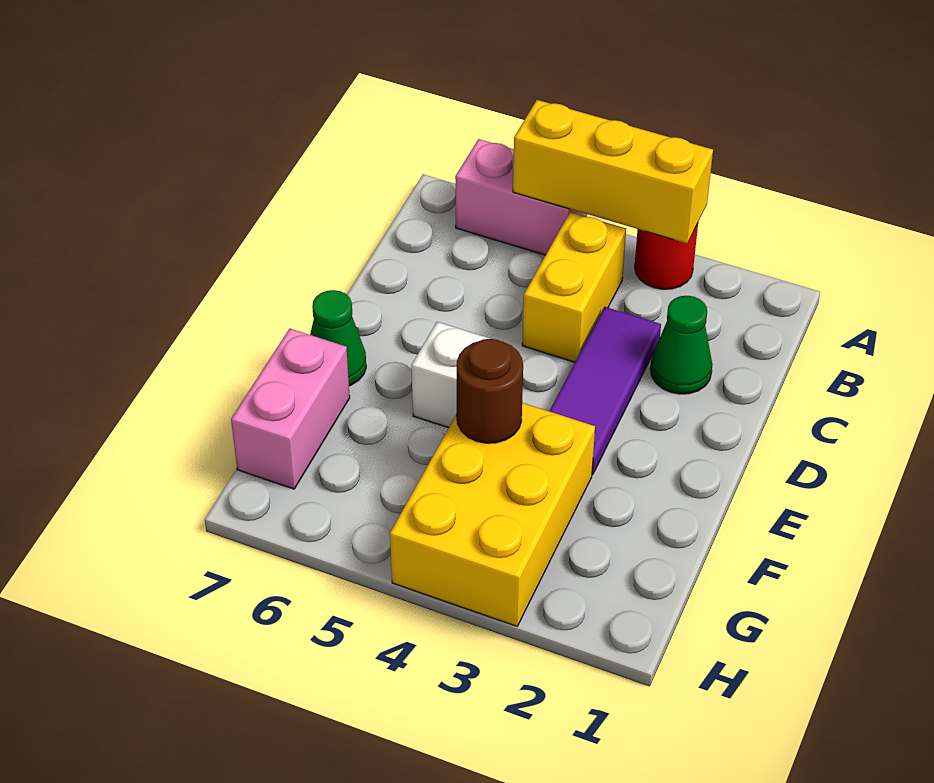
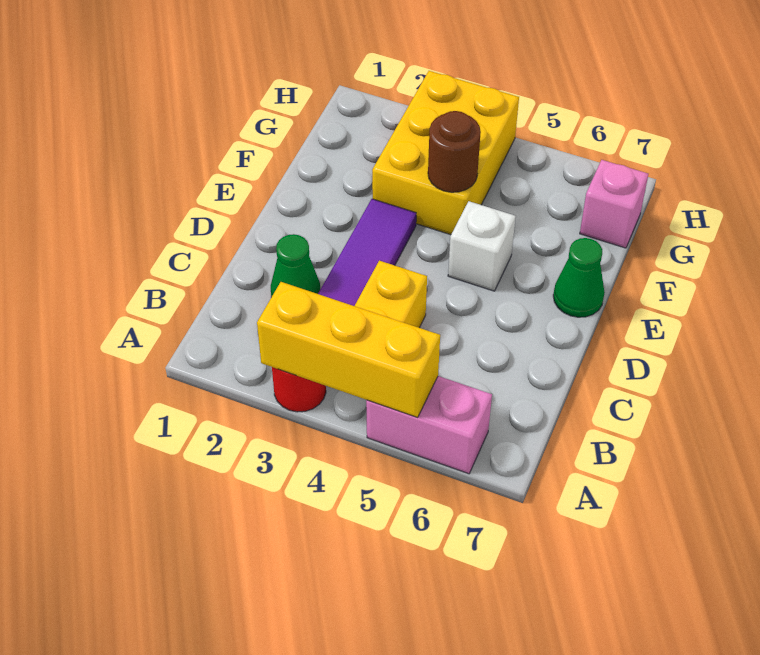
pink 1x2 brick [231,329,350,489] -> pink 1x1 brick [580,160,648,248]

